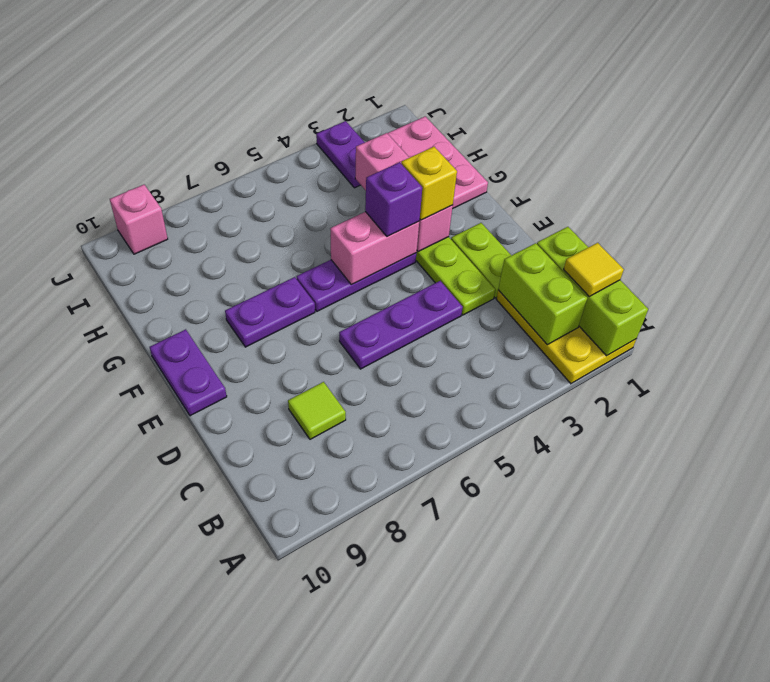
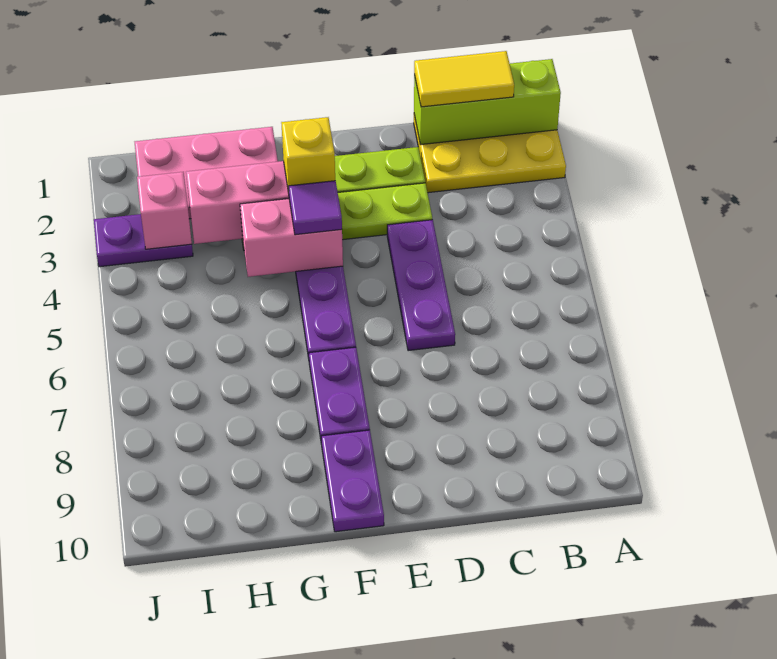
yellow 1x1 tile [564,243,624,296] -> yellow 1x2 tile [414,51,514,107]
lime 1x2 brick [498,243,587,345] -> none
lime 1x1 tile [288,382,346,439] -> none
purple 1x2 plate [150,329,227,416] -> purple 1x2 plate turned to [321,430,384,532]
pink 1x2 brick [330,212,419,285] -> pink 1x2 brick turned to [240,199,343,277]
purple 1x1 brick [365,162,422,237] -> purple 1x1 tile [289,181,342,235]
pink 1x1 brick [110,185,168,254] -> pink 1x1 brick moved to [137,172,192,249]

